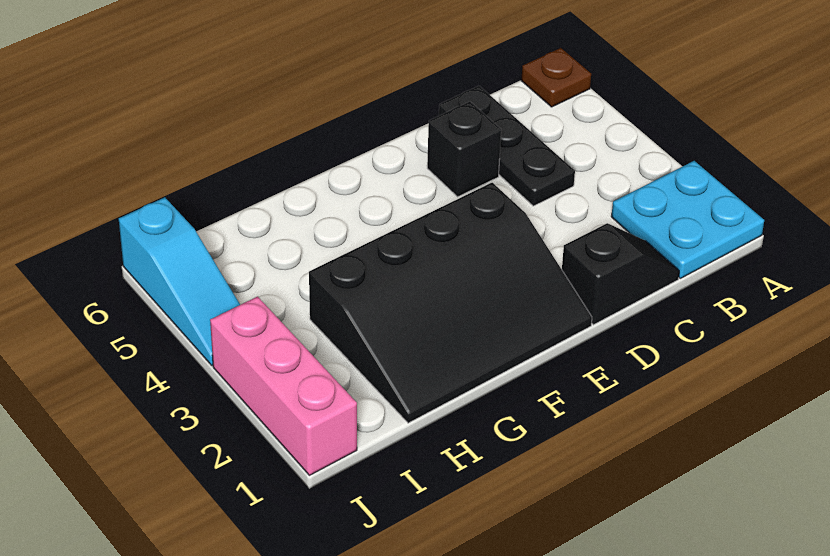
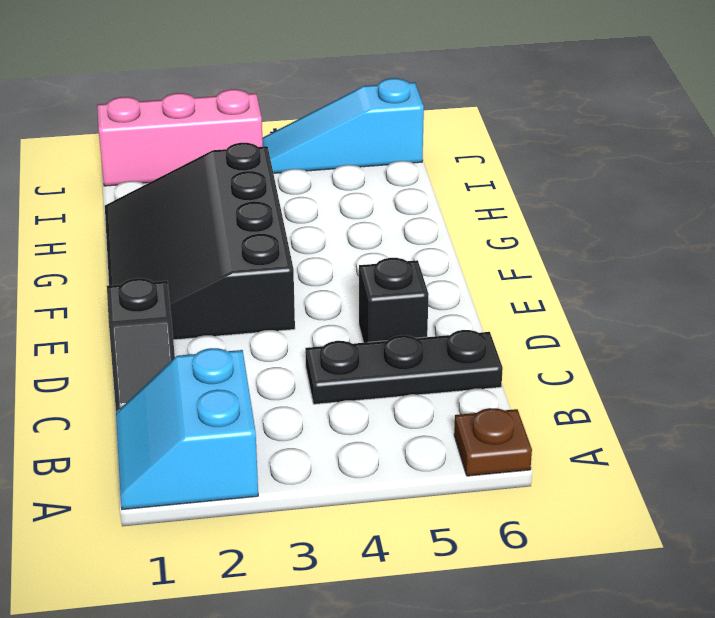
cyan 2x2 plate [611,161,764,278] -> cyan 2x2 slope [116,348,258,509]

